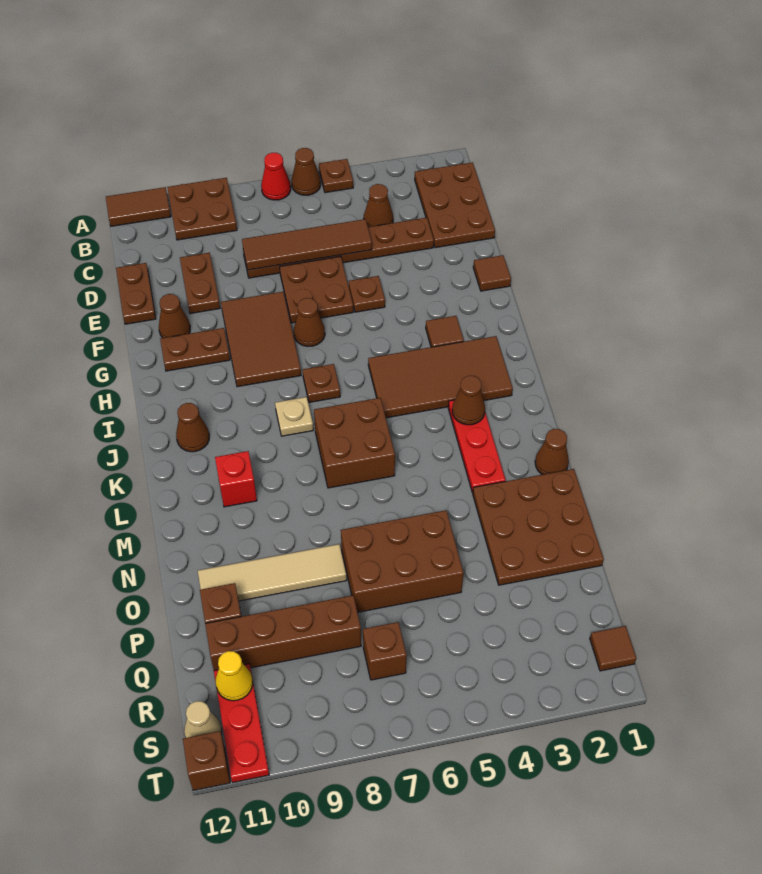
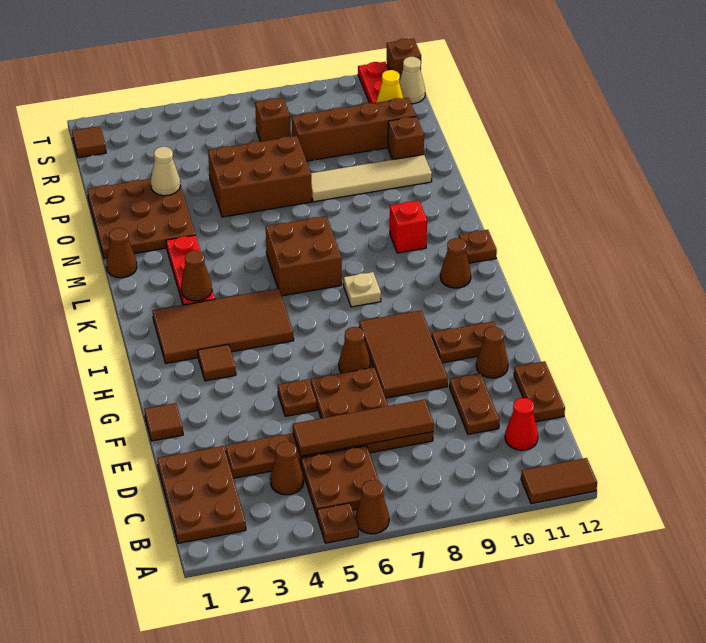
red 1x1 cone [261,153,291,200] -> red 1x1 cone moved to [505,398,538,450]
brown 2x2 plate [167,178,237,240] -> brown 2x2 plate moved to [301,446,384,515]
brown 1x1 plate [303,364,340,402] -> brown 1x1 plate moved to [459,230,497,263]
none -> tan 1x1 cone [151,147,180,196]

